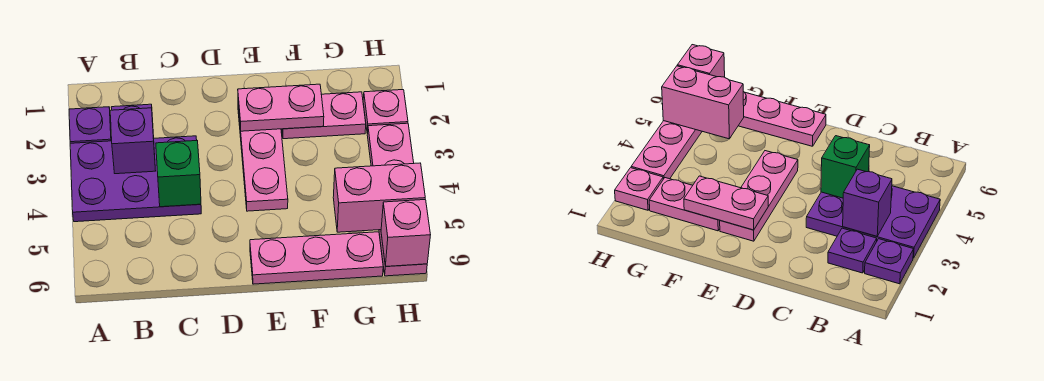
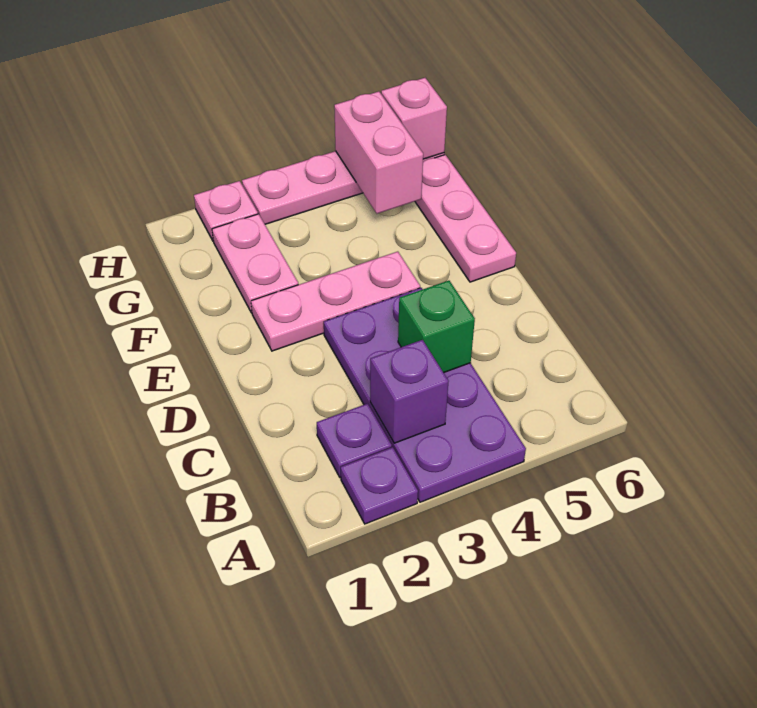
purple 2x3 plate [70,136,201,222] -> purple 2x4 plate [324,288,526,502]
pink 1x2 plate [238,84,324,131] -> none

